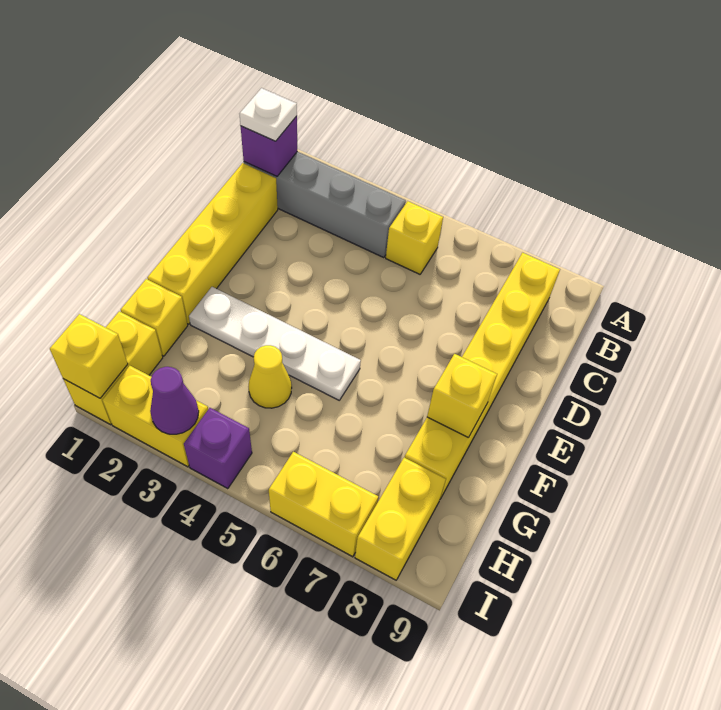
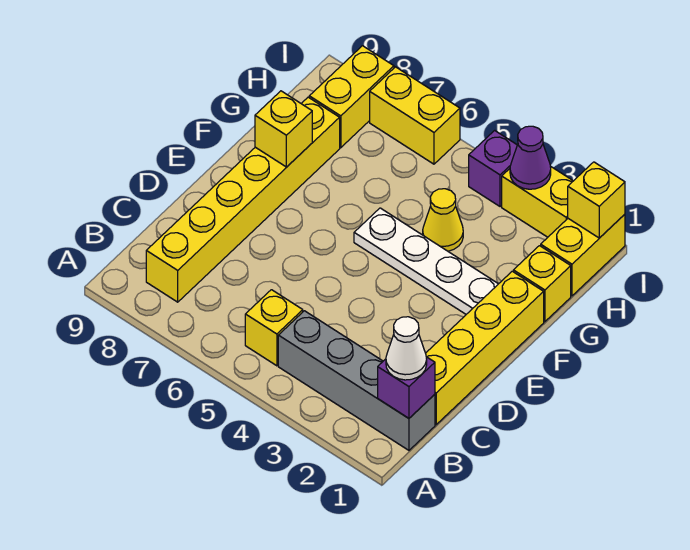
white 1x1 plate [240,88,297,141] -> white 1x1 cone [386,317,427,380]

